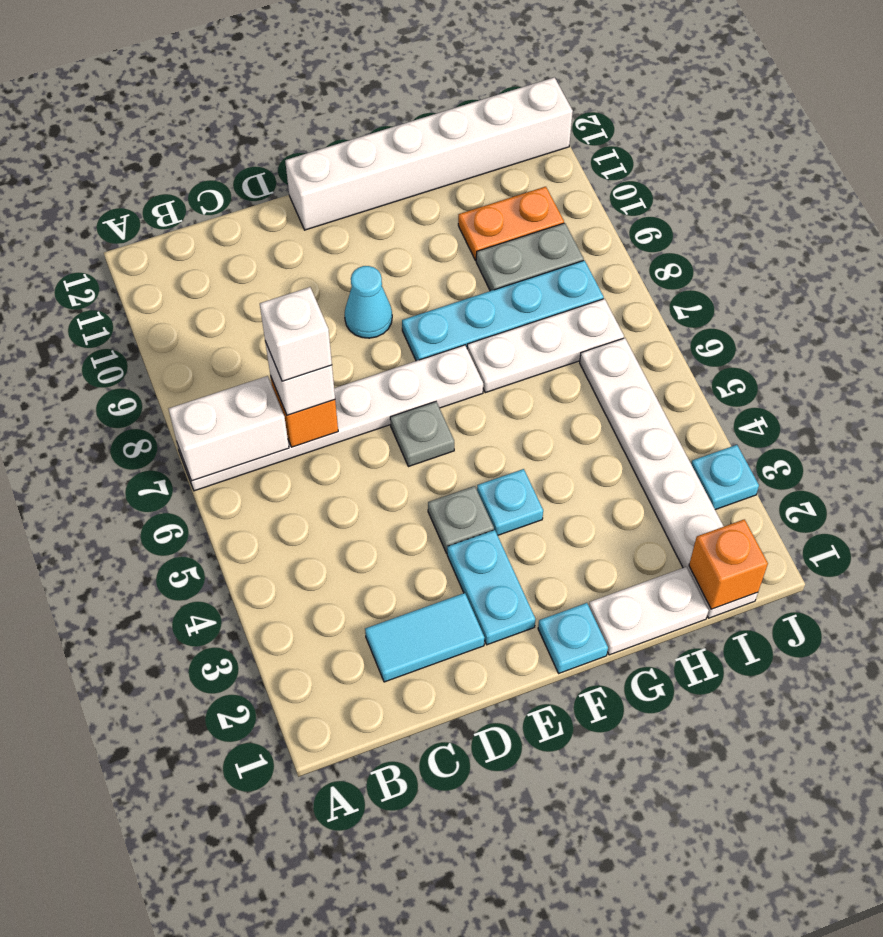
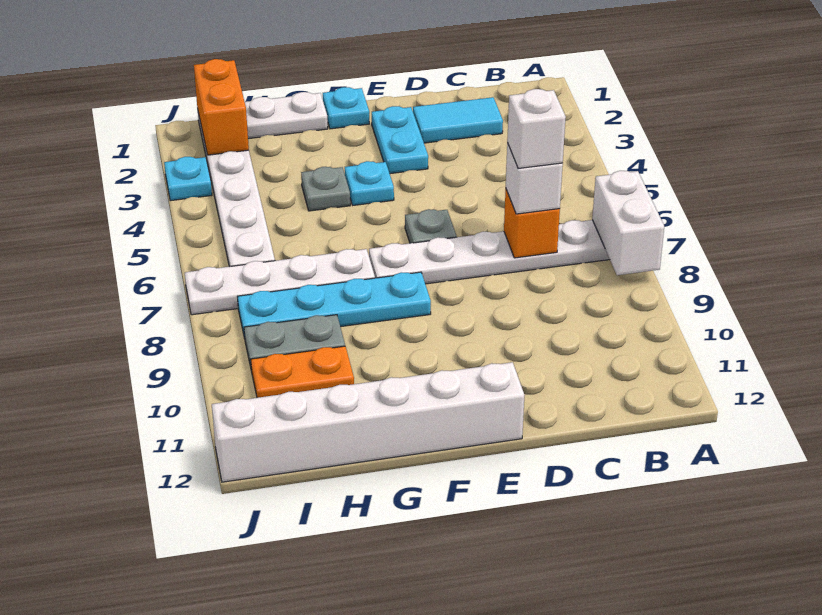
white 1x2 brick [169,376,289,481] -> white 1x2 brick turned to [592,171,664,275]
grey 1x1 plate [428,486,494,553] -> grey 1x1 plate moved to [301,167,350,211]
cyan 1x1 cone [345,266,392,338] -> none
white 1x3 plate [467,299,624,393] -> white 1x4 plate [185,249,375,315]
orange 1x1 brick [689,519,768,609] -> orange 1x2 brick [194,59,249,155]

